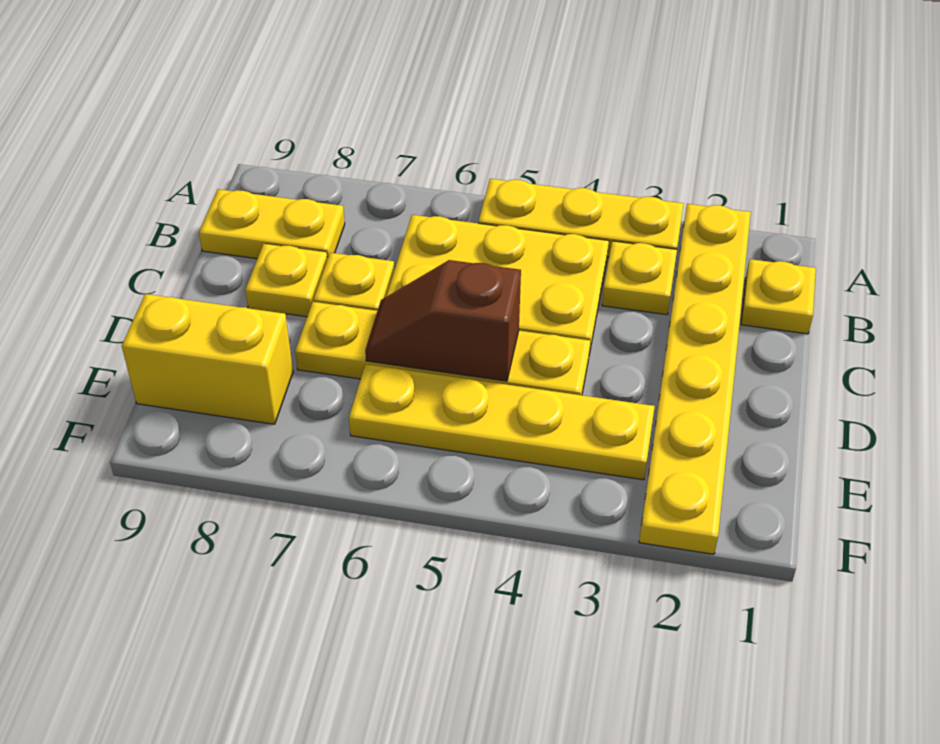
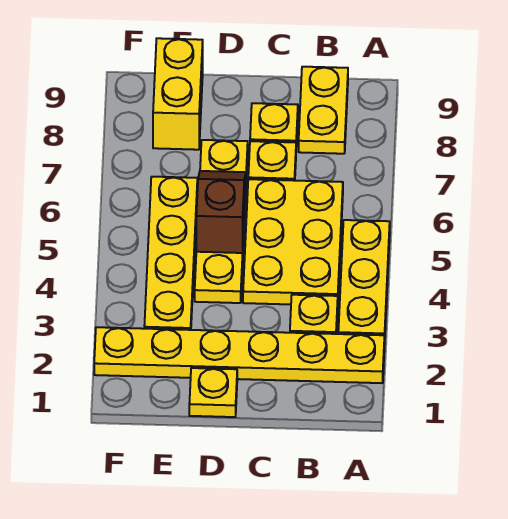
yellow 1x1 plate [741,259,816,334] -> yellow 1x1 plate moved to [189,368,237,417]

